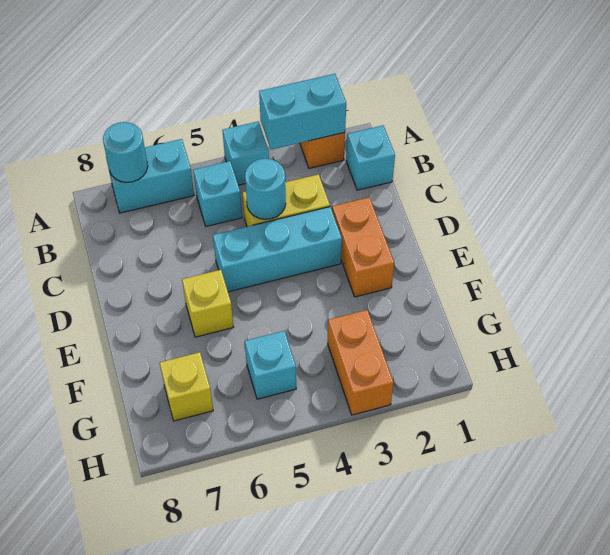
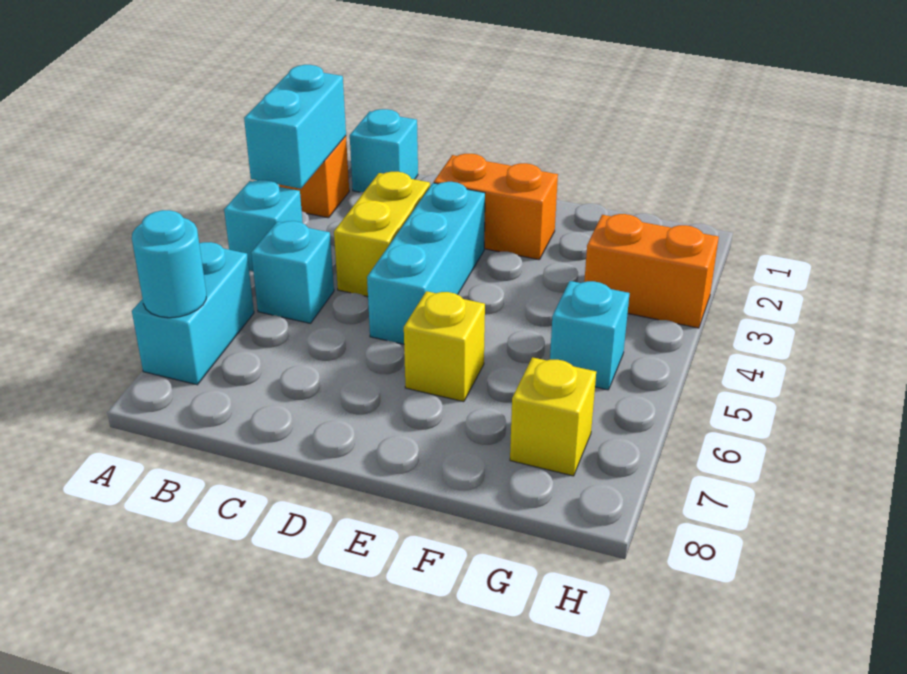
cyan 1x1 round brick [245,159,286,219] -> none

